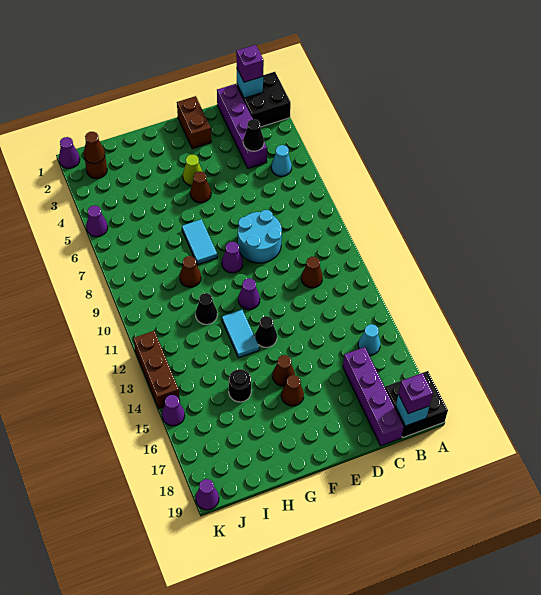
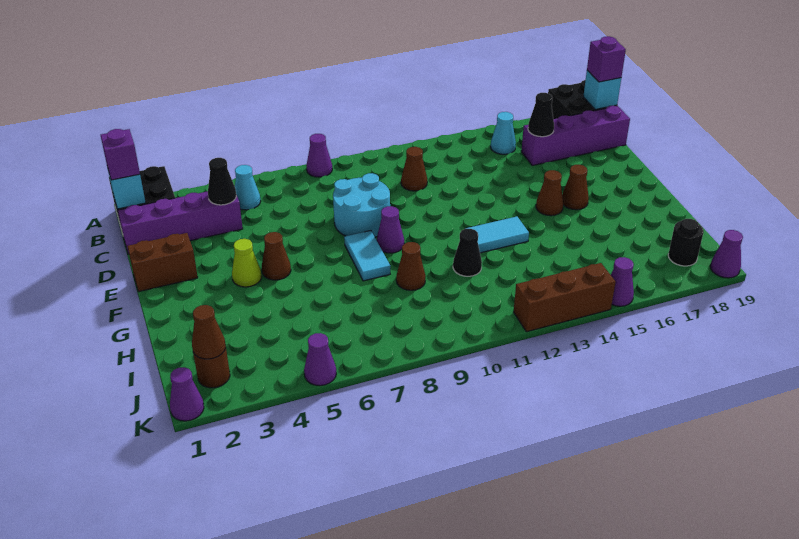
purple 1x1 cone [238,278,260,310] -> purple 1x1 cone moved to [306,134,332,177]
black 1x1 cone [255,316,277,347] -> black 1x1 cone moved to [528,93,554,137]
cyan 1x2 tile [182,219,217,265] -> cyan 1x2 tile turned to [344,231,390,281]
black 1x1 round brick [229,369,251,402] -> black 1x1 round brick moved to [668,219,704,266]

